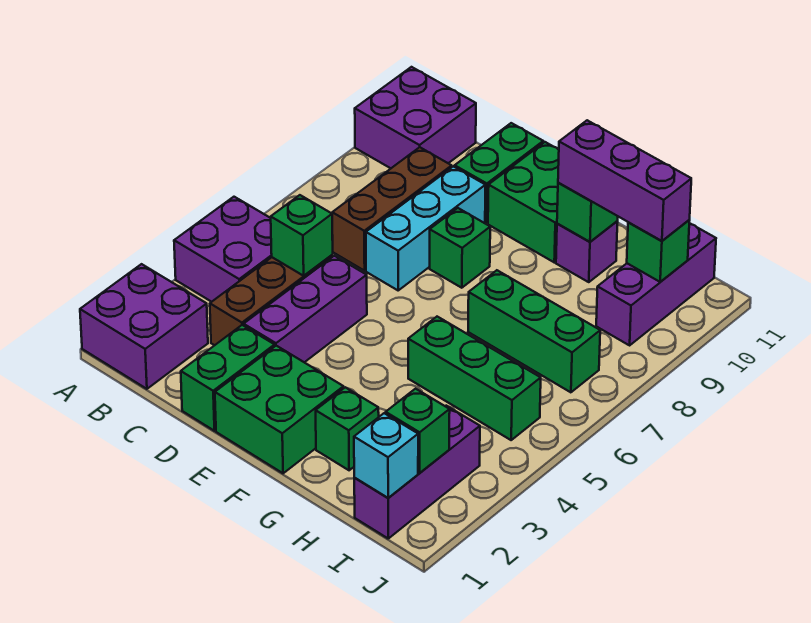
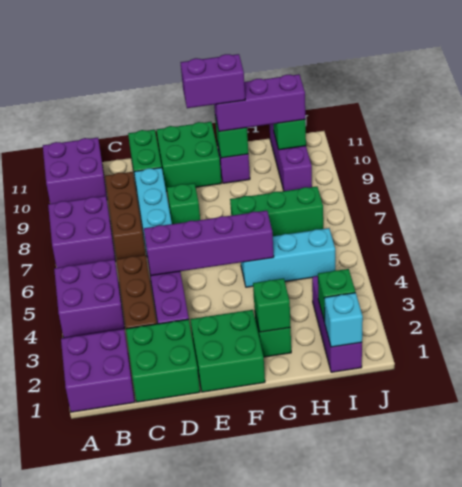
none -> purple 2x2 brick [48,196,116,268]
green 1x1 brick [271,195,333,276] -> green 1x1 brick moved to [253,278,291,332]
green 1x2 brick [181,325,275,431] -> green 2x2 brick [126,319,200,402]
none -> purple 1x4 brick [144,211,274,276]
none -> purple 1x2 brick [181,54,245,108]
green 1x3 brick [408,317,541,440] -> cyan 1x3 brick [241,228,335,287]

